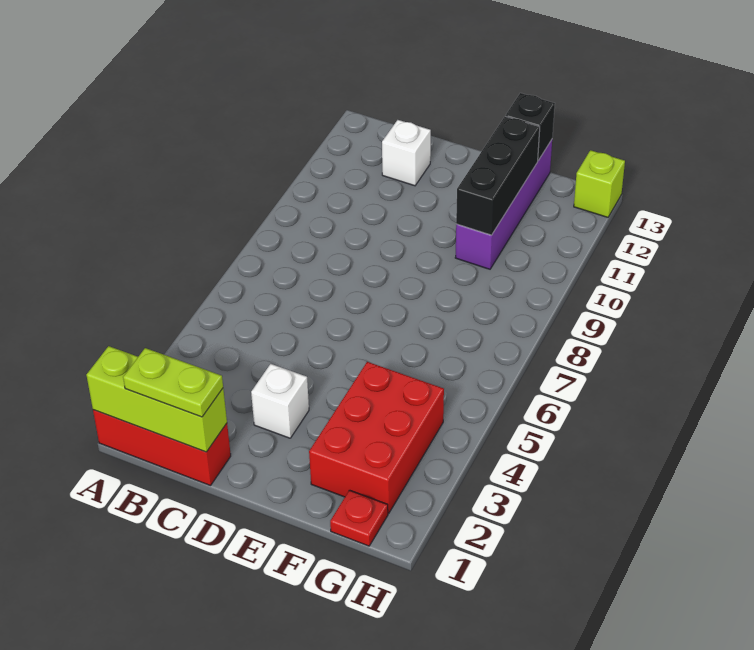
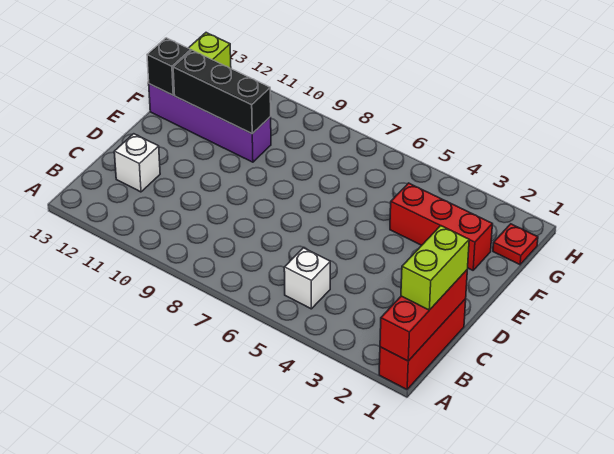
lime 1x3 brick [86,346,227,452] -> red 1x3 brick [380,270,467,361]
lime 1x2 plate [123,348,223,417] -> lime 1x2 brick [401,226,469,310]
white 1x1 brick [251,364,309,438] -> white 1x1 brick moved to [284,248,330,309]
red 2x3 brick [309,362,444,513] -> red 1x3 brick [390,183,492,270]

